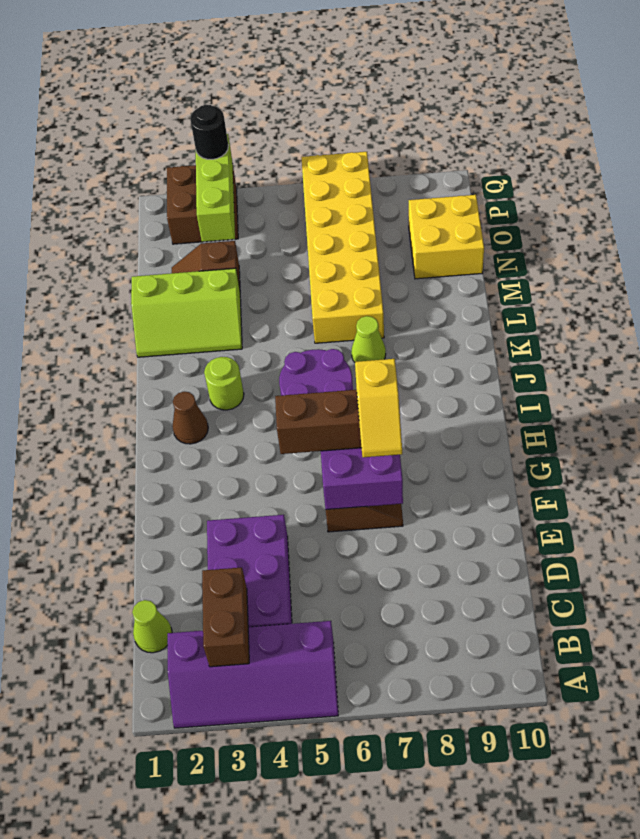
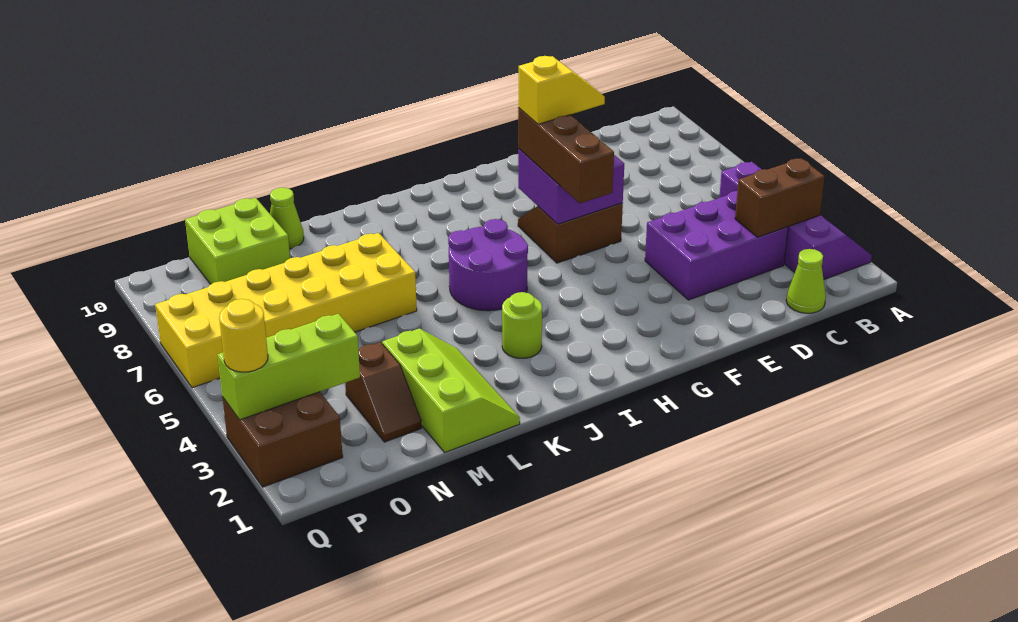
brown 1x1 cone [172,392,208,444] -> none
lime 1x1 cone [351,316,386,362] -> lime 1x1 cone moved to [270,188,304,249]
yellow 2x2 brick [409,195,484,279] -> lime 2x2 brick [185,198,290,284]
black 1x1 round brick [190,105,229,159] -> yellow 1x1 round brick [219,299,268,372]

